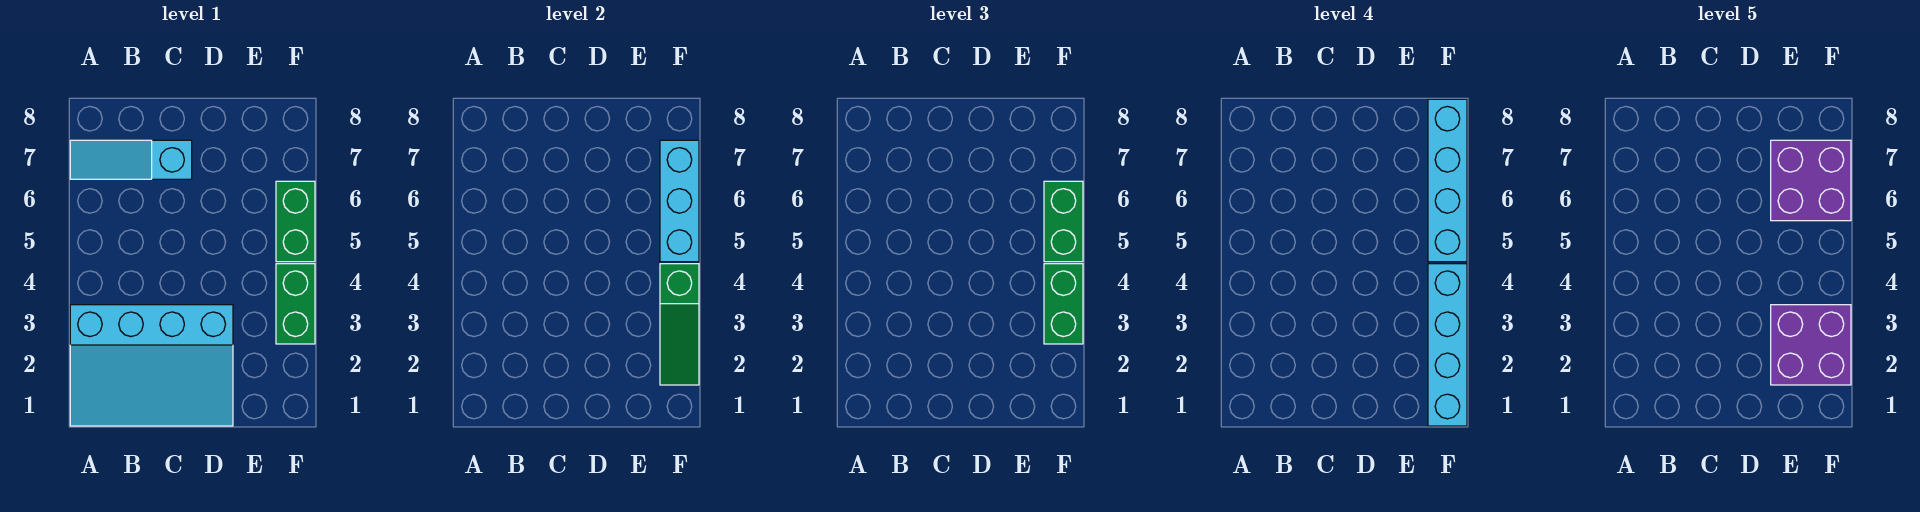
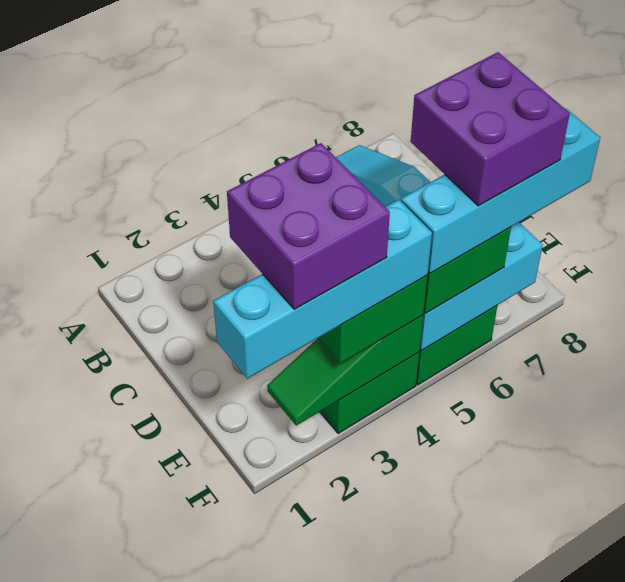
cyan 3x4 slope [70,305,233,426] -> none

